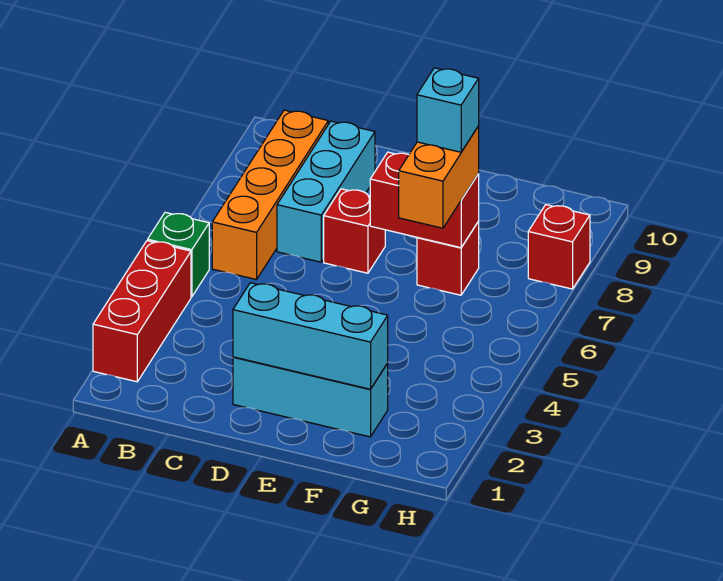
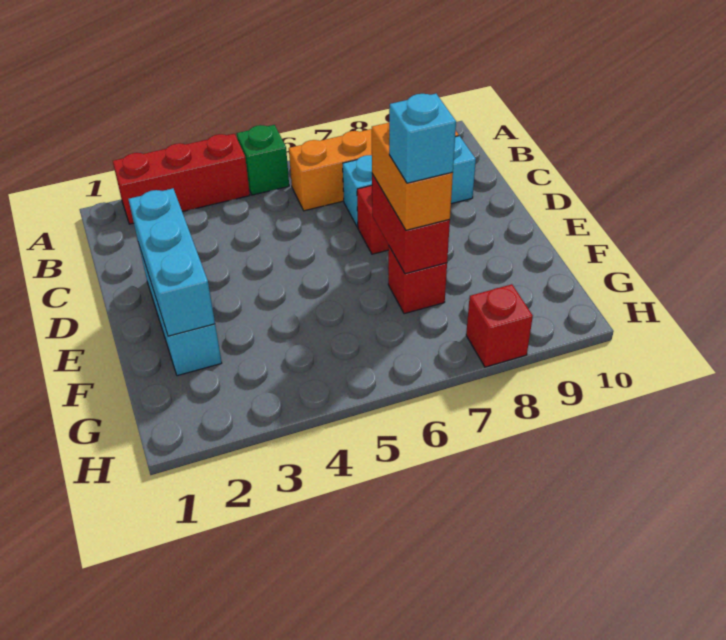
orange 1x2 brick [399,126,479,228] -> orange 1x2 brick turned to [372,123,453,230]

